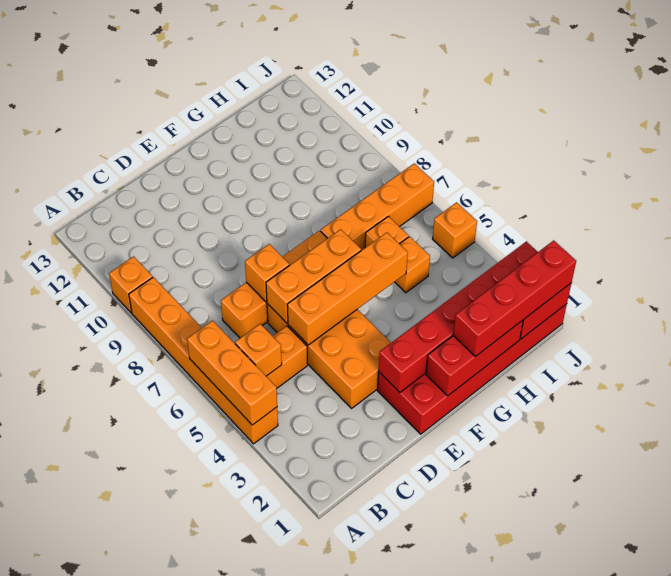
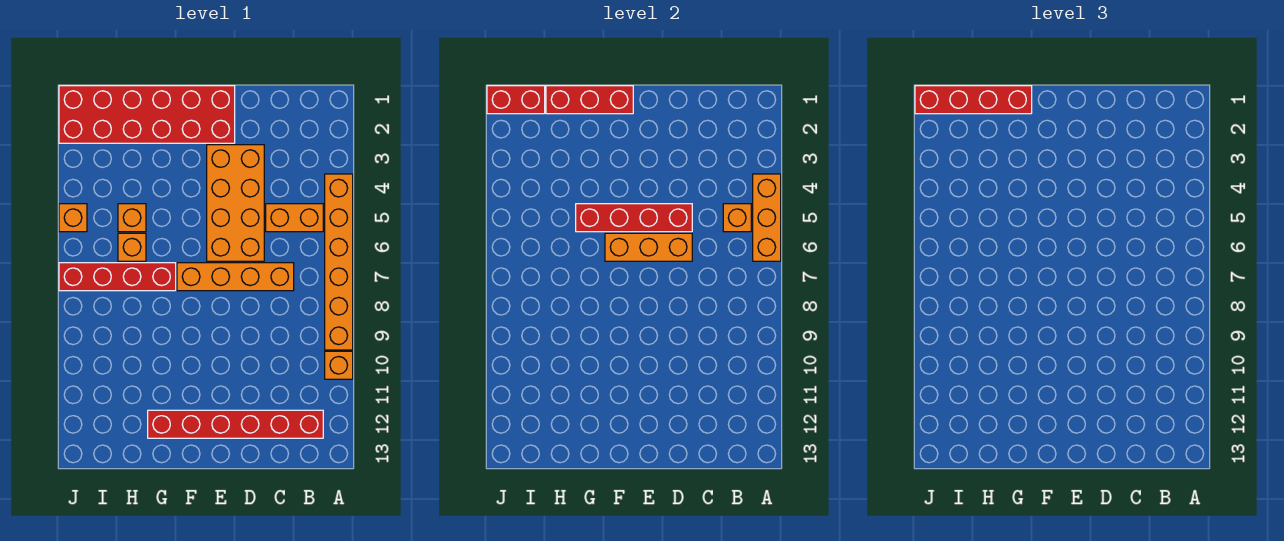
orange 1x4 brick [287,232,408,345] -> red 1x4 brick [576,204,692,232]
orange 1x1 brick [245,244,289,302] -> none
red 1x6 brick [379,241,538,392] -> red 1x6 brick moved to [148,410,323,438]
orange 1x4 brick [321,163,434,251] -> red 1x4 brick [59,263,176,291]

